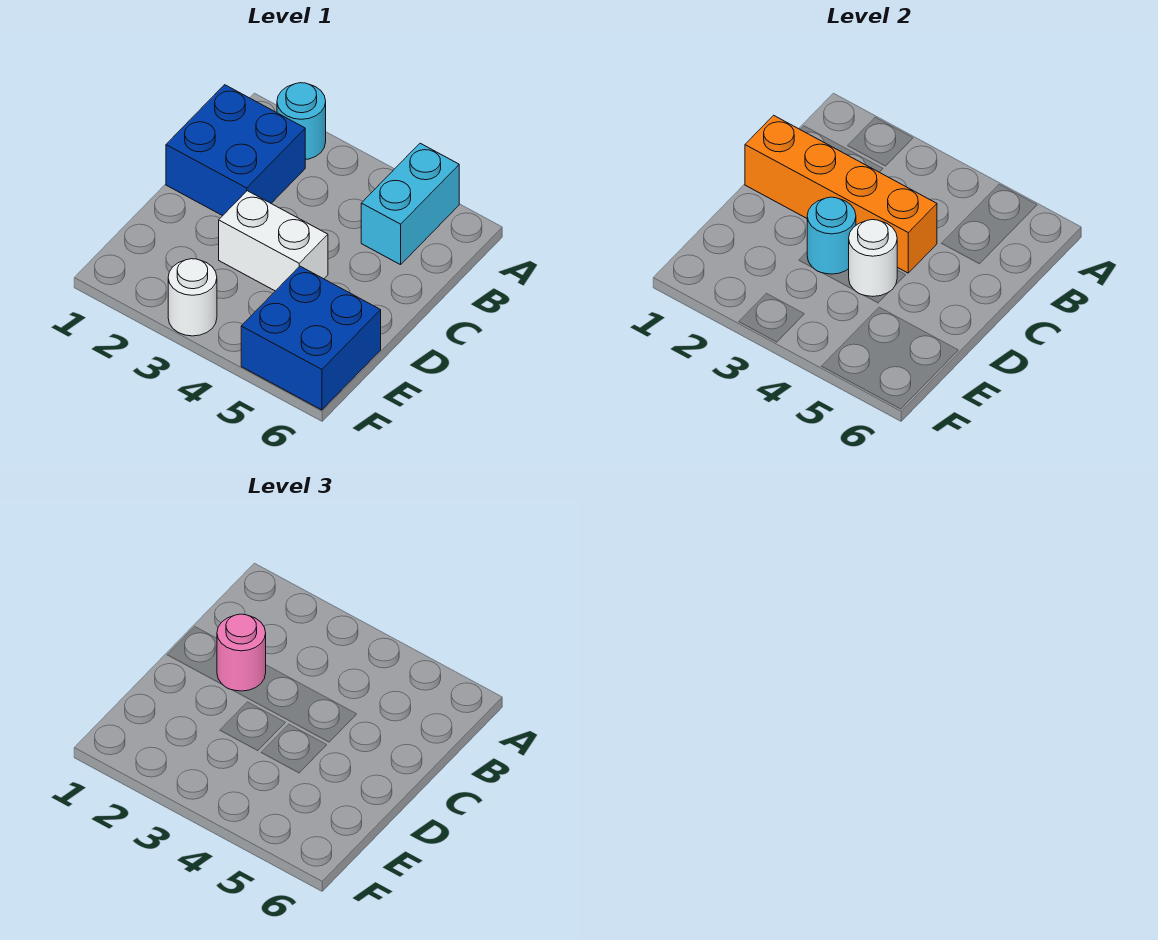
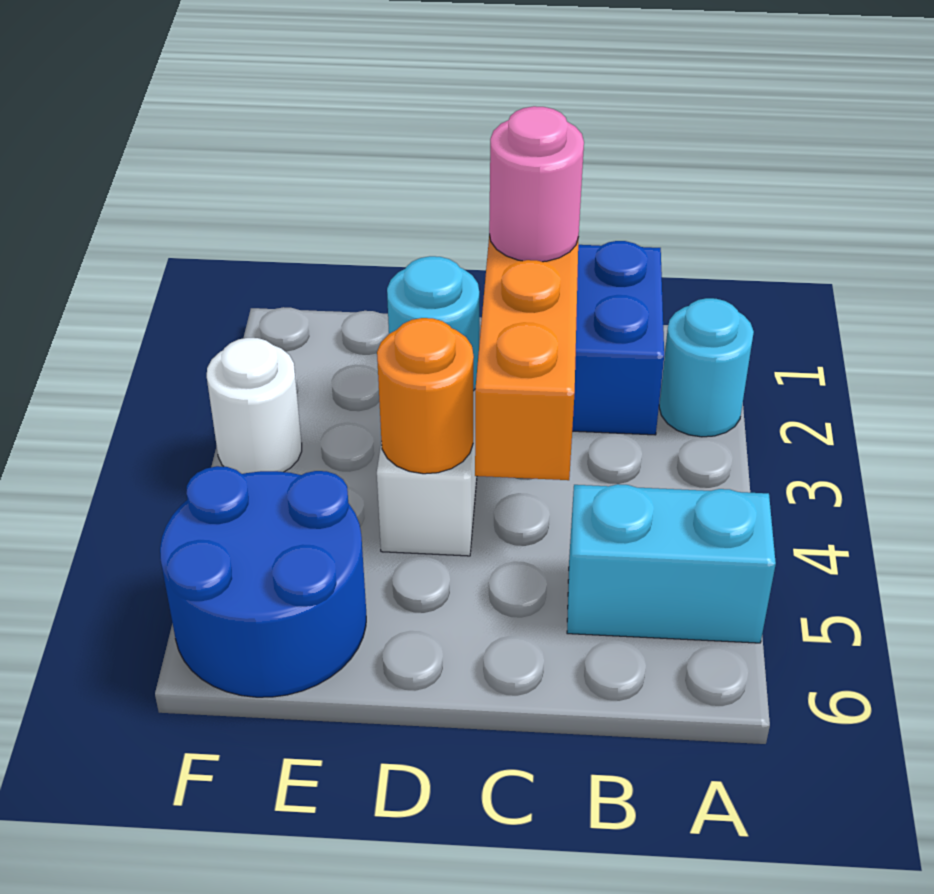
white 1x1 round brick [849,220,897,296] -> orange 1x1 round brick [377,318,474,474]
blue 2x2 brick [241,266,381,410] -> blue 2x2 round brick [160,466,366,697]

